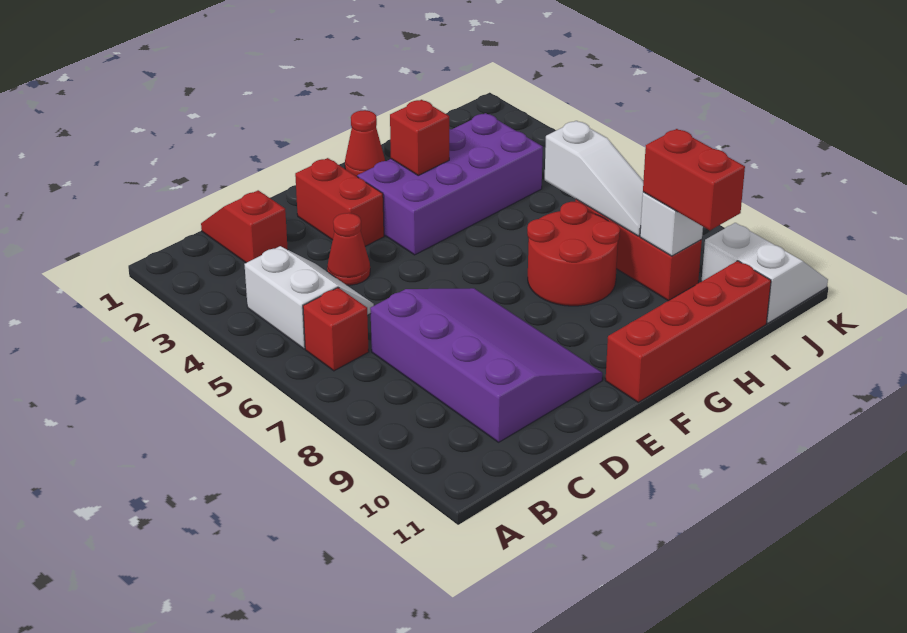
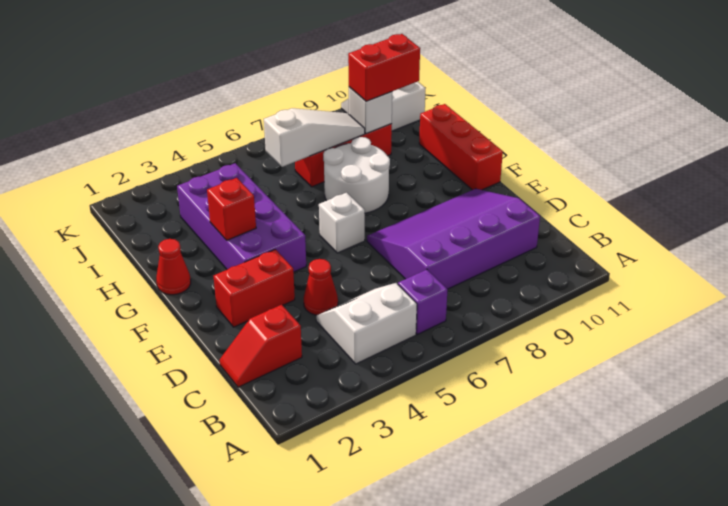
red 1x1 brick [303,288,369,371] -> purple 1x1 brick [398,270,448,334]
none -> white 1x1 brick [319,193,365,253]
red 1x4 brick [605,261,771,402] -> red 1x3 brick [419,104,503,190]
red 2x2 round brick [527,202,620,306] -> white 2x2 round brick [323,137,390,213]

